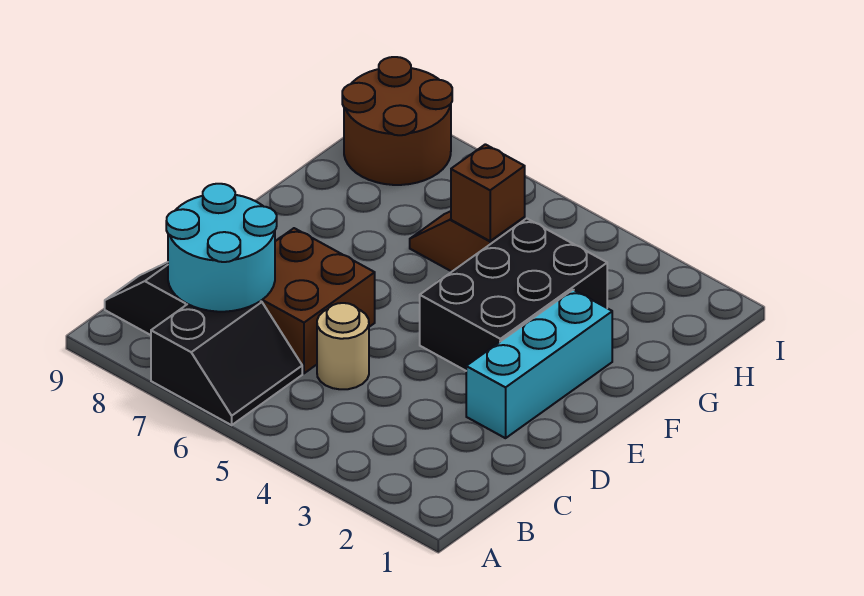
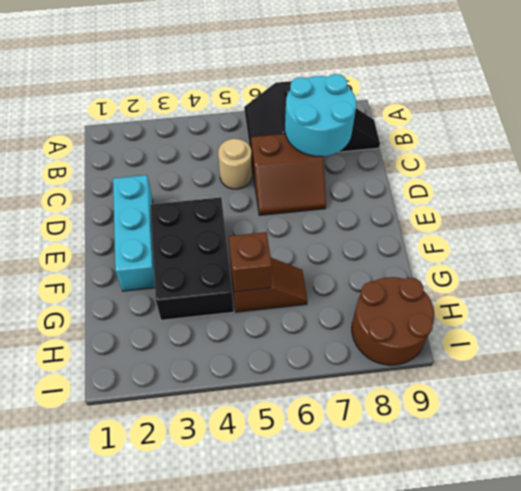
brown 2x2 brick [261,228,375,373] -> brown 2x2 slope [251,134,326,215]

